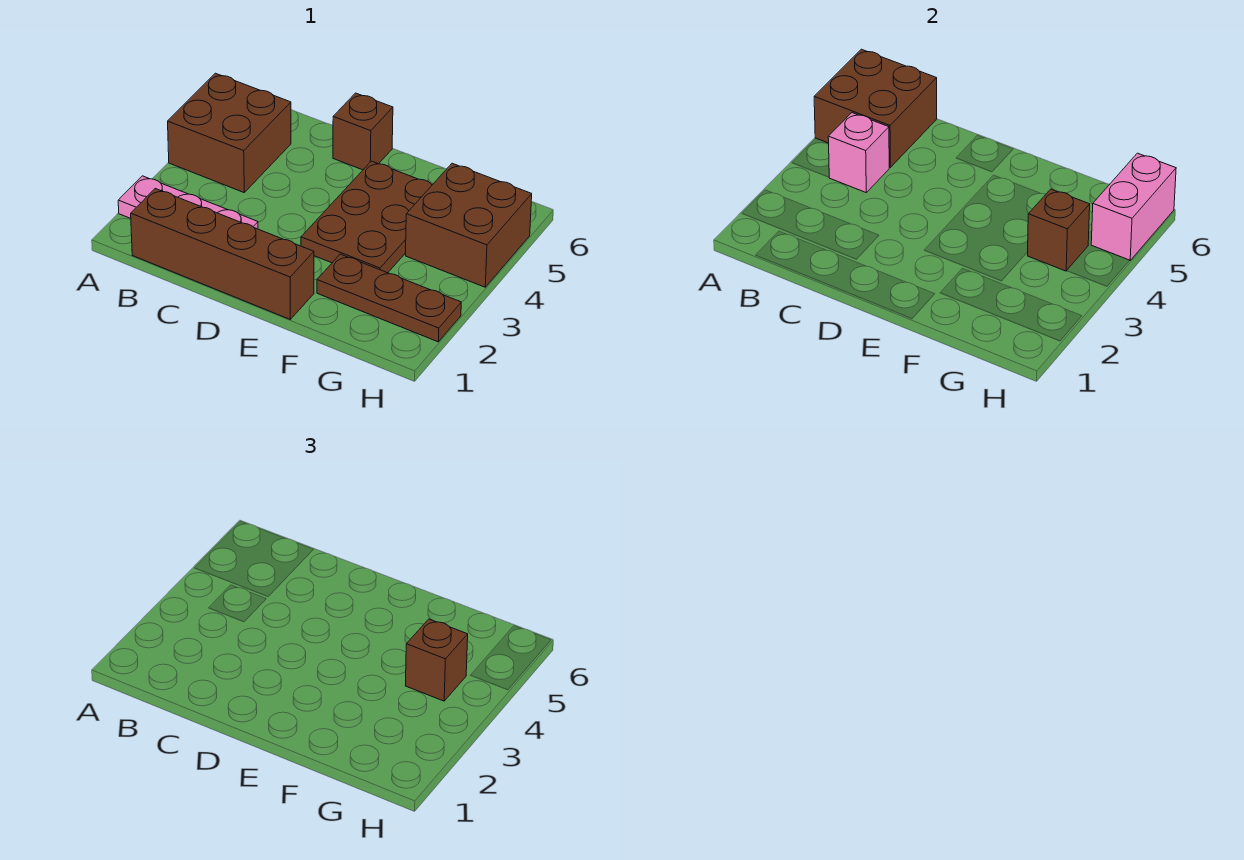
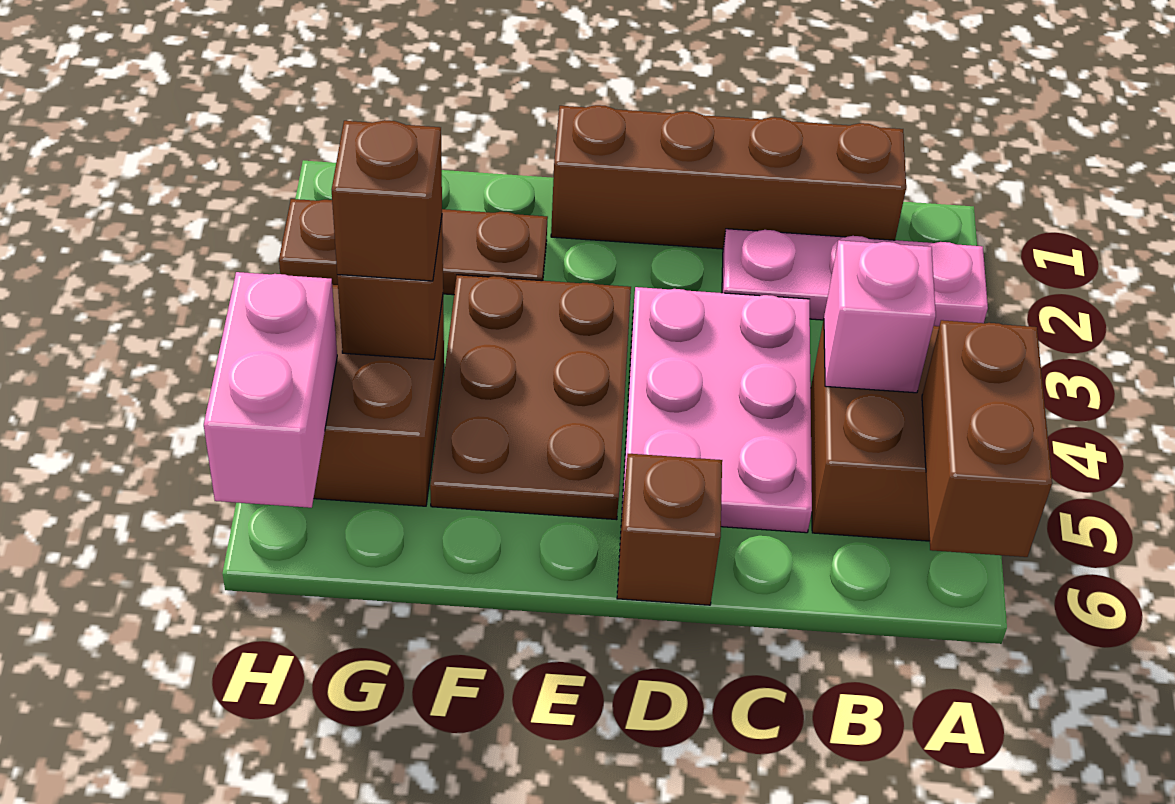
brown 2x2 brick [814,49,937,167] -> brown 1x2 brick [922,320,1052,557]
none -> pink 2x3 plate [622,287,812,533]

